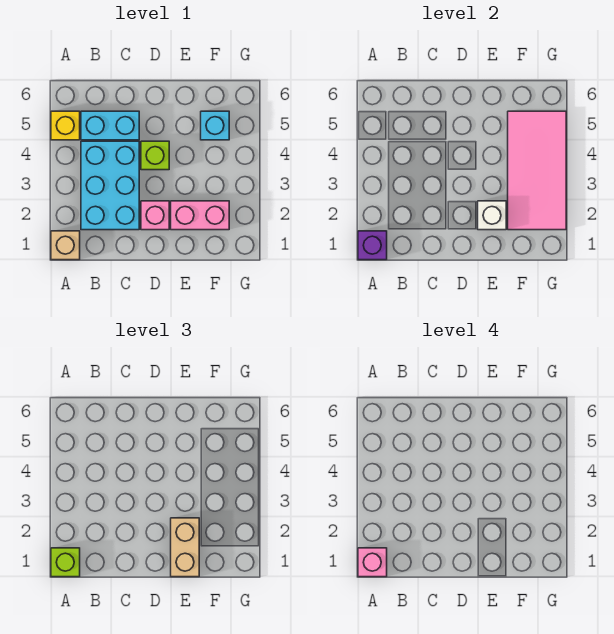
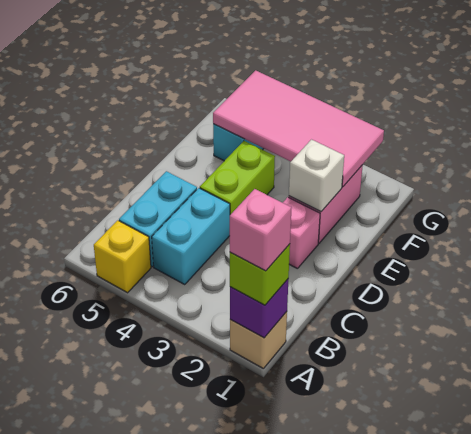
cyan 2x3 brick [81,141,139,230] -> cyan 1x2 brick [152,188,230,284]
lime 1x1 brick [141,141,169,170] -> lime 1x2 brick [200,141,275,215]
tan 1x2 brick [171,518,199,577] -> none

